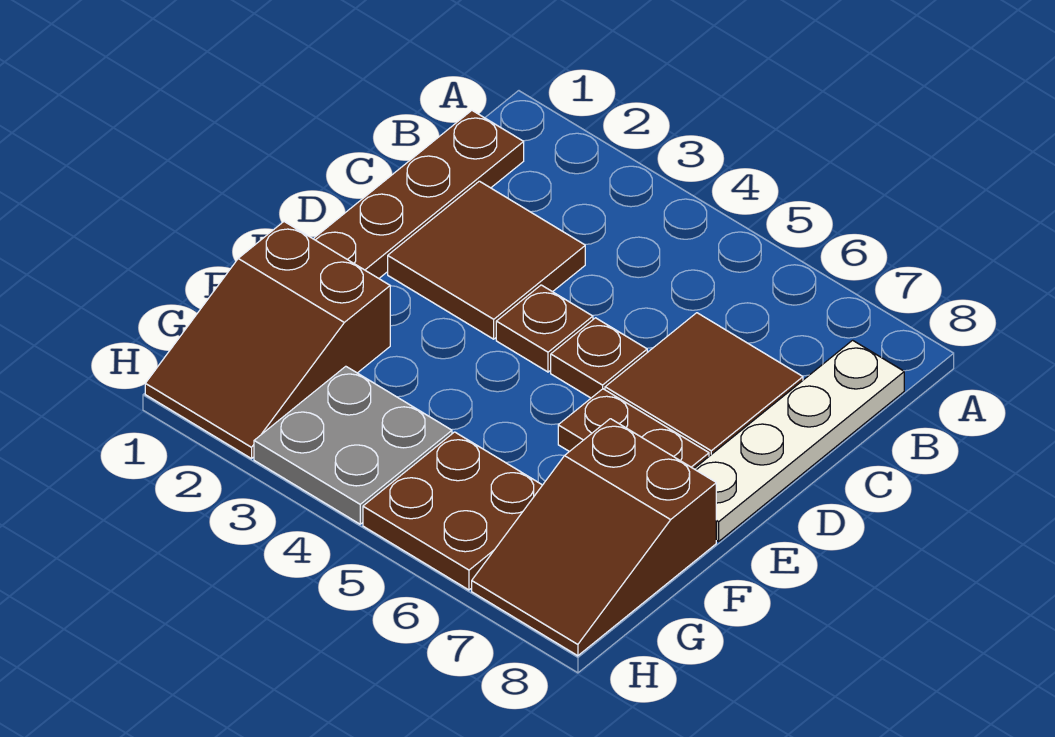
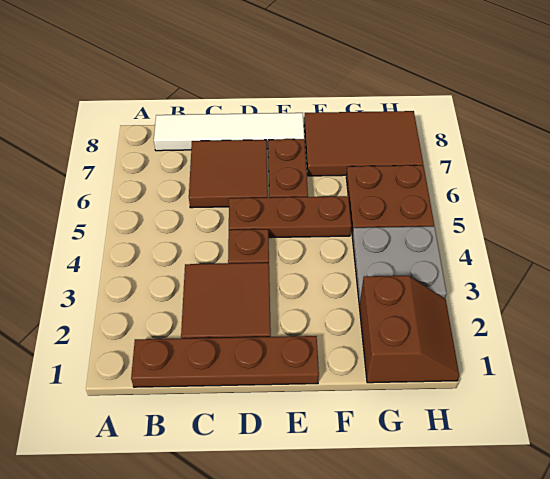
white 1x4 plate [694,340,904,541] -> white 1x4 tile [154,113,304,151]
brown 1x1 plate [551,318,647,398] -> brown 1x3 plate [229,196,351,238]
brown 2x3 slope [145,222,390,459] -> brown 2x2 slope [359,276,459,383]
brown 2x3 slope [472,419,716,656] -> brown 2x3 tile [304,111,423,176]

